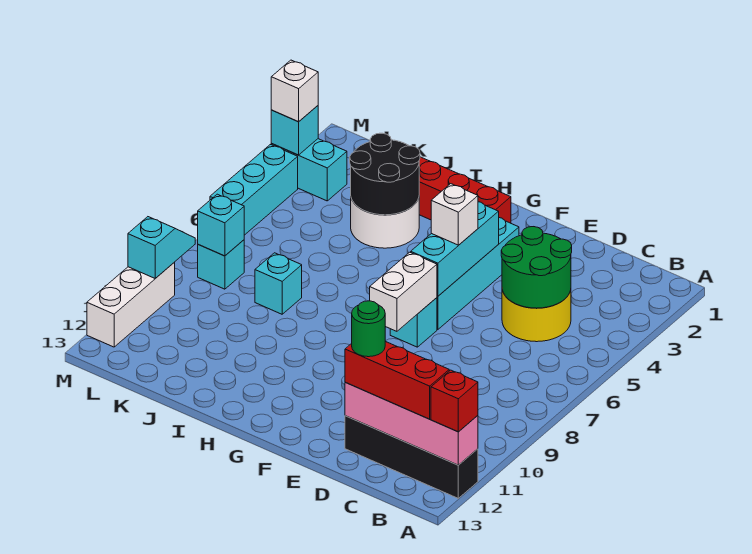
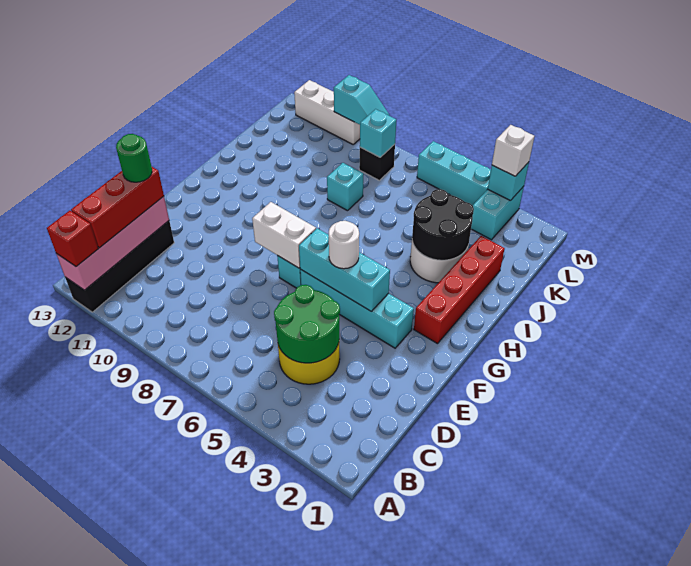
white 1x1 brick [431,184,478,245] -> white 1x1 round brick [329,221,359,269]
cyan 1x1 brick [198,240,244,289] -> black 1x1 brick [359,144,395,180]

